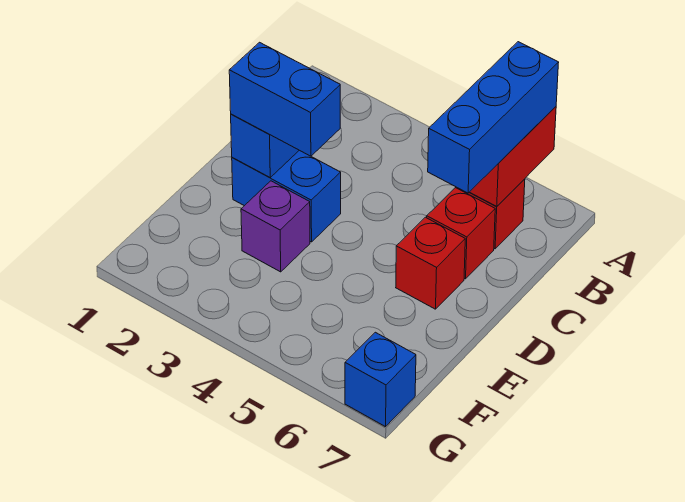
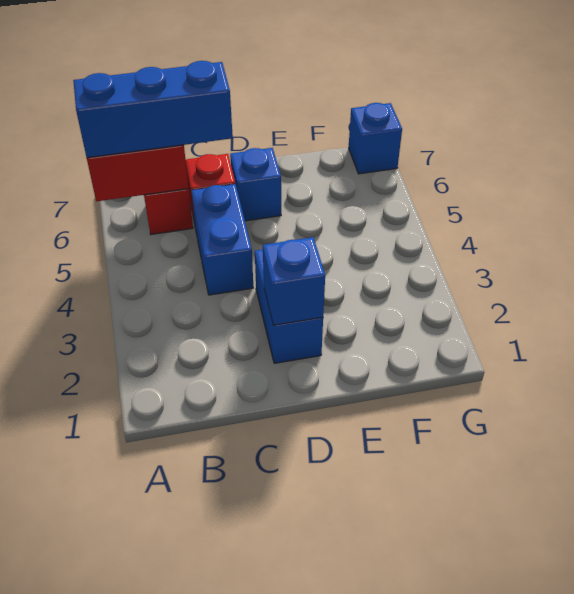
blue 1x2 brick [229,42,340,156] -> blue 1x2 brick moved to [191,184,253,295]
red 1x1 brick [396,217,465,309] -> blue 1x1 brick [230,148,281,221]
purple 1x1 brick [241,181,310,272] -> none

